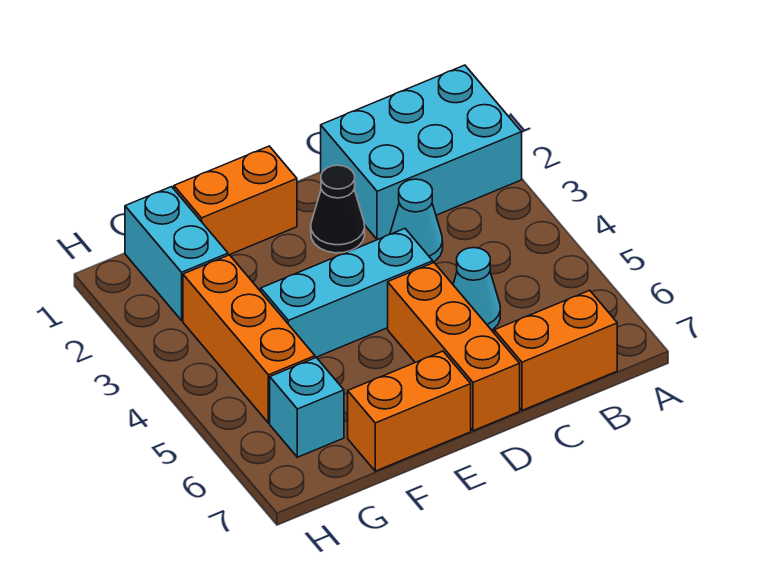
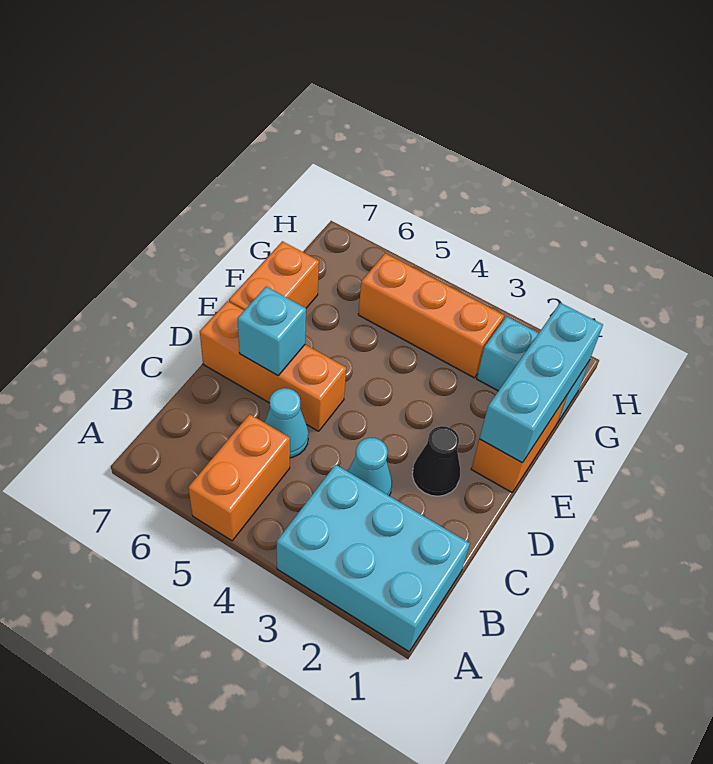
cyan 2x3 brick [321,65,522,240] -> cyan 2x3 brick turned to [277,465,470,651]
orange 1x2 brick [494,290,617,410] -> orange 1x2 brick moved to [188,414,290,541]
cyan 1x3 brick [261,229,433,358] -> cyan 1x3 brick moved to [479,303,603,463]
cyan 1x1 brick [270,357,344,457] -> cyan 1x1 brick moved to [238,287,306,376]

